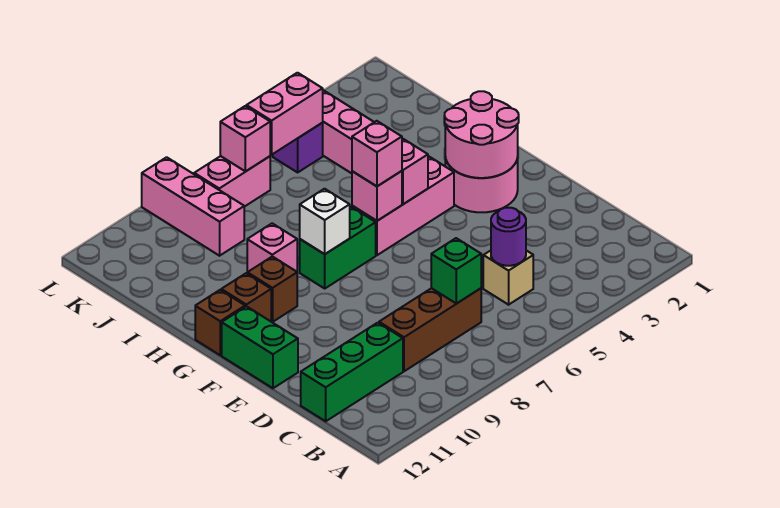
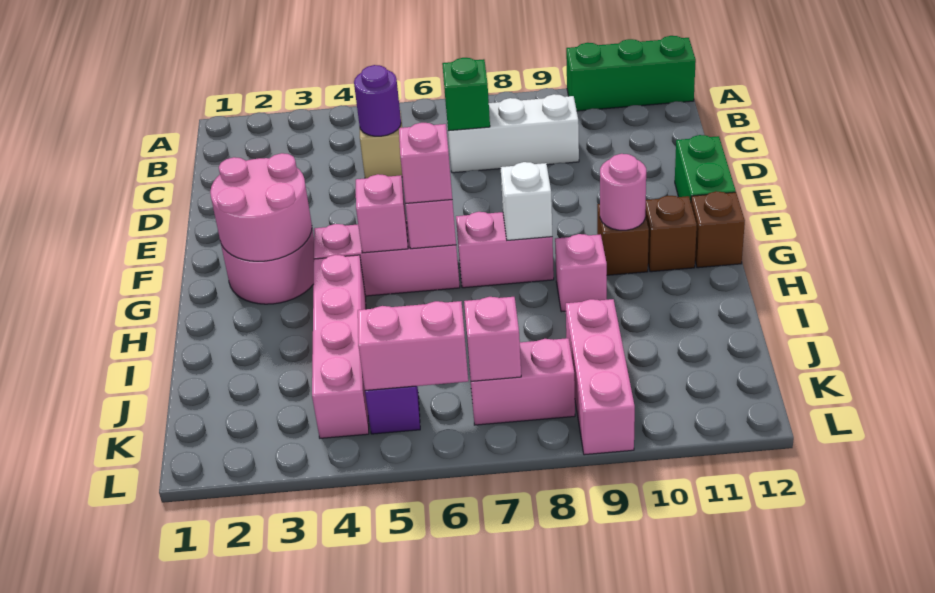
brown 1x3 brick [379,288,481,371] -> white 1x3 brick [447,94,579,173]
green 1x3 brick [301,323,403,421] -> green 1x3 brick moved to [566,36,696,111]
green 1x2 brick [300,207,376,288] -> pink 1x2 brick [456,212,554,288]
none -> pink 1x1 round brick [600,154,646,230]

